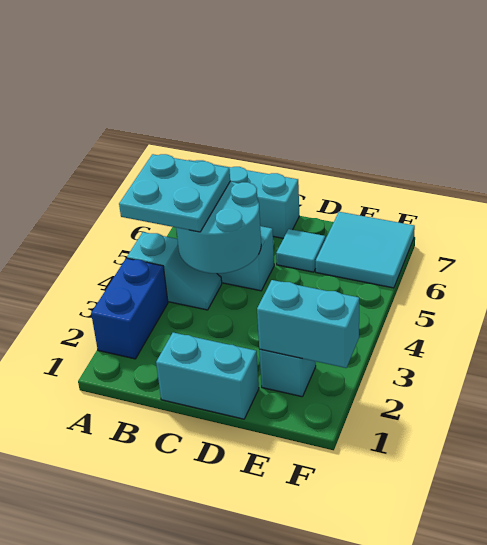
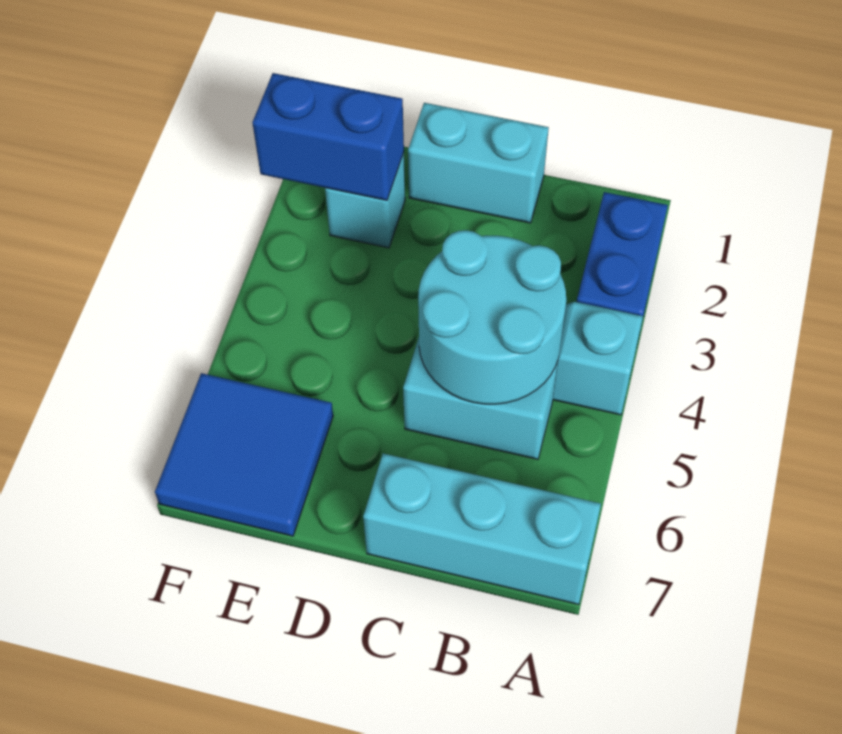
cyan 2x2 plate [119,154,230,232] -> none
cyan 1x1 tile [276,229,325,272] -> none
cyan 1x2 brick [257,280,359,368] -> blue 1x2 brick [252,73,404,200]
cyan 2x2 tile [316,212,415,288] -> blue 2x2 tile [155,373,333,536]

